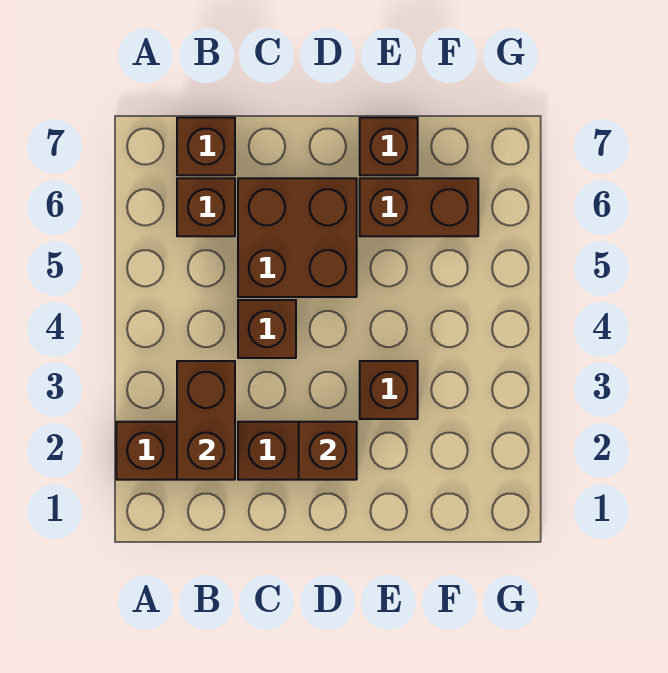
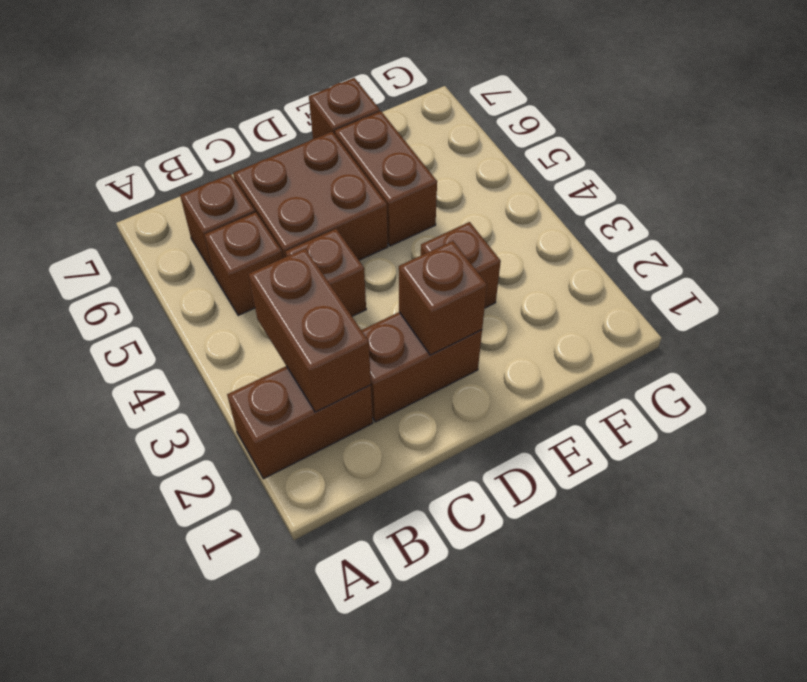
brown 1x1 brick [177,118,235,175] -> brown 1x1 brick moved to [205,212,283,316]
brown 1x2 brick [360,178,478,236] -> brown 1x2 brick turned to [335,111,437,246]

